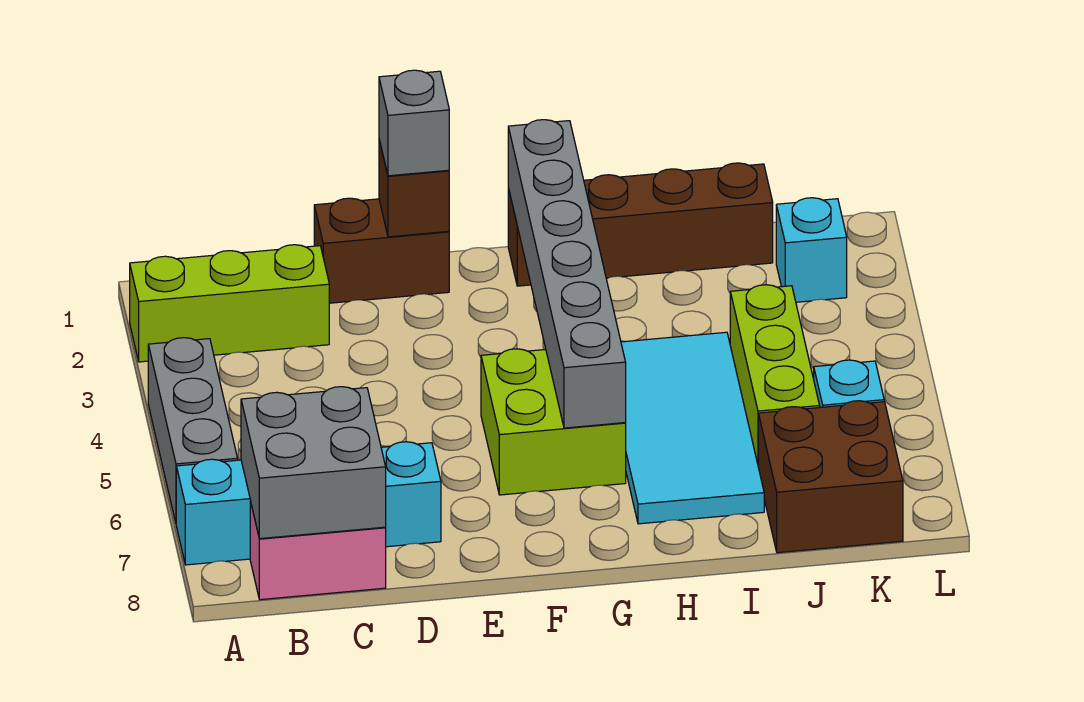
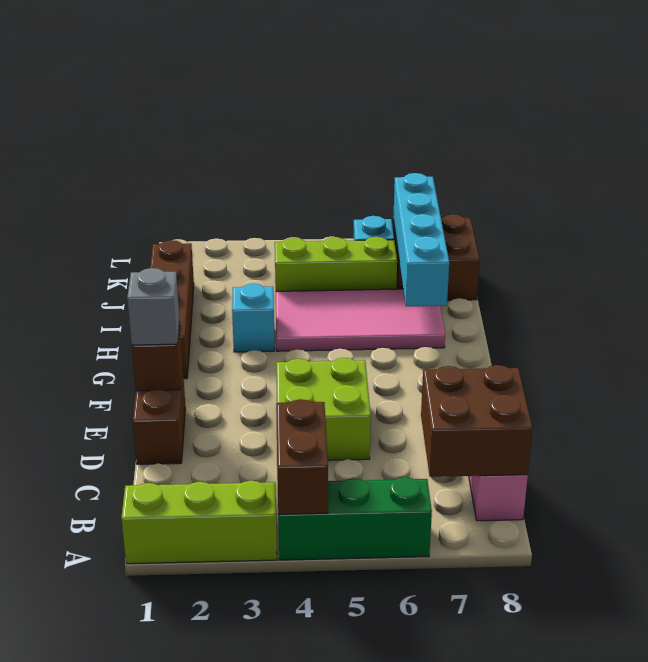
lime 1x3 brick [130,245,329,362] -> lime 1x3 brick turned to [121,481,277,564]
grey 1x3 brick [148,338,238,522] -> green 1x3 brick [278,477,432,560]
none -> brown 1x2 brick [276,399,328,514]
cyan 1x4 brick [176,442,441,565] -> cyan 1x4 brick moved to [393,173,449,306]
grey 2x2 brick [241,387,386,539] -> brown 2x2 brick [421,365,533,477]
lime 2x2 brick [481,349,626,495] -> lime 2x2 brick moved to [276,358,371,460]
grey 1x6 brick [508,120,626,428] -> none
cyan 2x4 tile [621,332,764,524] -> pink 2x4 tile [276,289,445,351]
cyan 1x1 brick [776,198,847,302] -> cyan 1x1 brick moved to [232,284,275,352]

